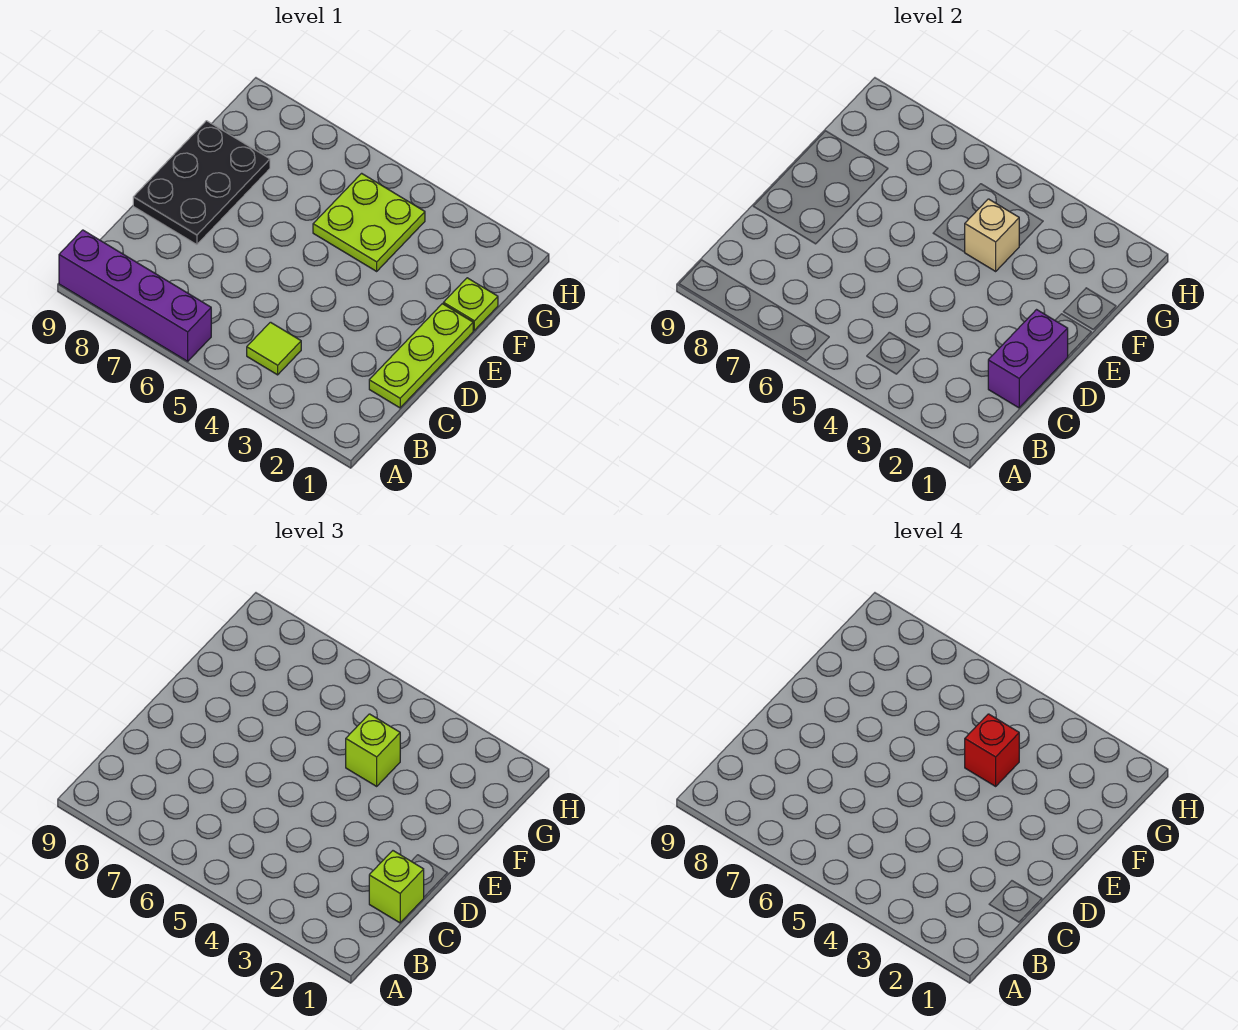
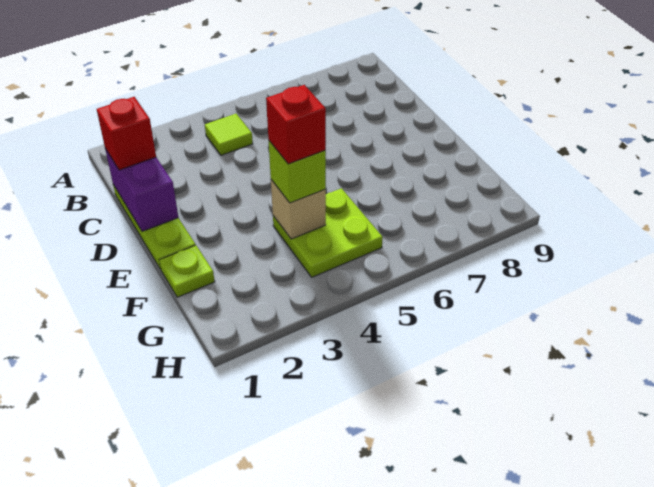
purple 1x4 brick [59,230,211,361] -> none
lime 1x1 brick [369,851,424,923] -> red 1x1 brick [97,97,156,170]
black 2x3 plate [133,121,270,245] -> none

